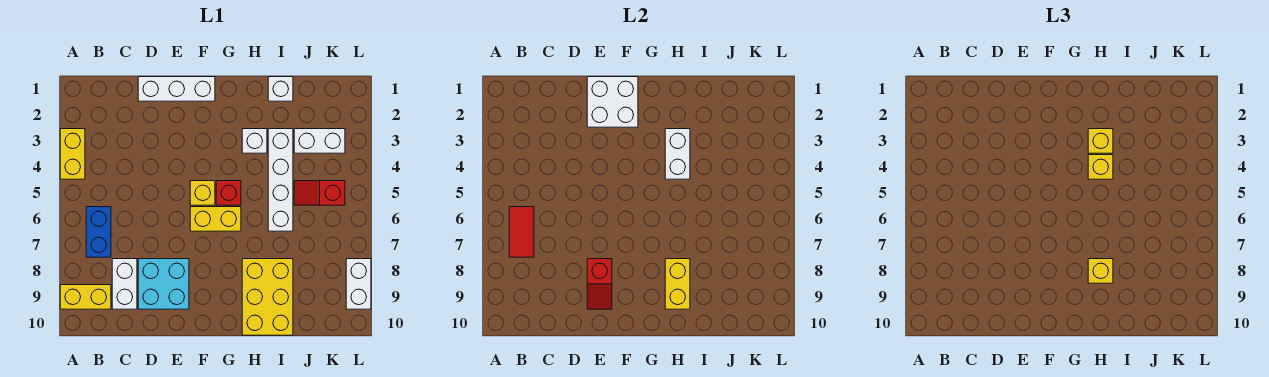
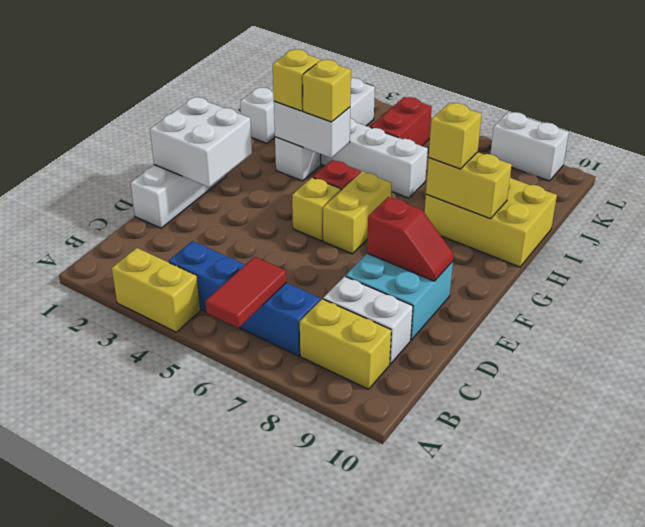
yellow 1x2 brick [60,285,111,309] -> yellow 1x2 brick turned to [300,299,391,389]
blue 1x2 brick [86,207,111,257] -> blue 1x4 brick [168,241,320,356]
red 1x2 tile [509,207,534,257] -> red 1x2 tile turned to [205,257,286,328]
red 1x2 slope [294,181,345,205] -> red 1x2 brick [371,97,432,146]

